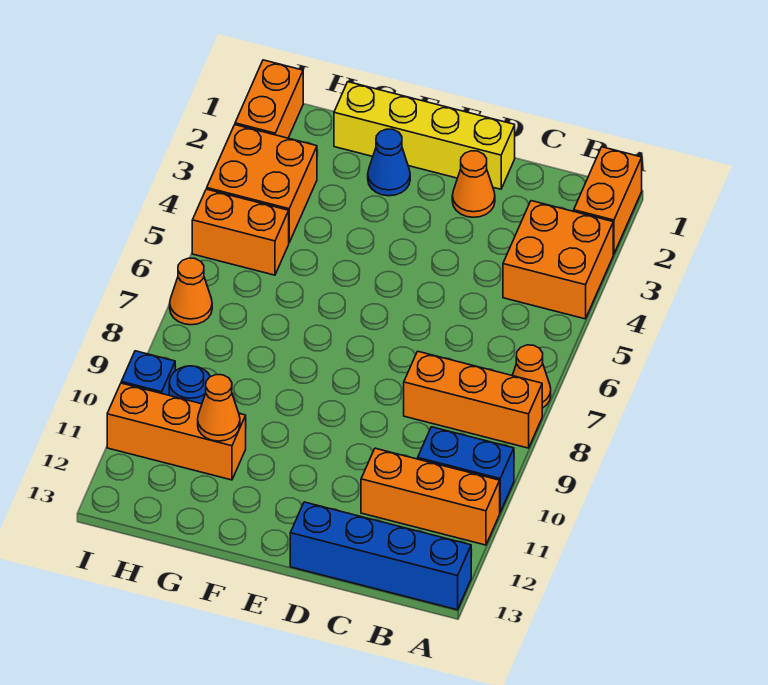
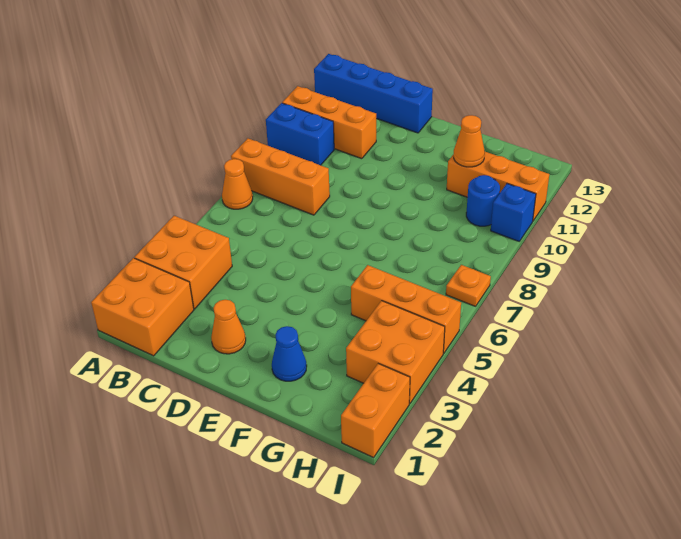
orange 1x2 brick [574,147,642,254] -> orange 2x2 brick [91,258,194,356]
yellow 1x4 brick [334,82,515,189] -> none
orange 1x2 brick [192,189,289,275] -> orange 1x3 brick [351,265,461,353]
orange 1x1 cone [170,258,212,325] -> orange 1x1 plate [446,265,491,306]

